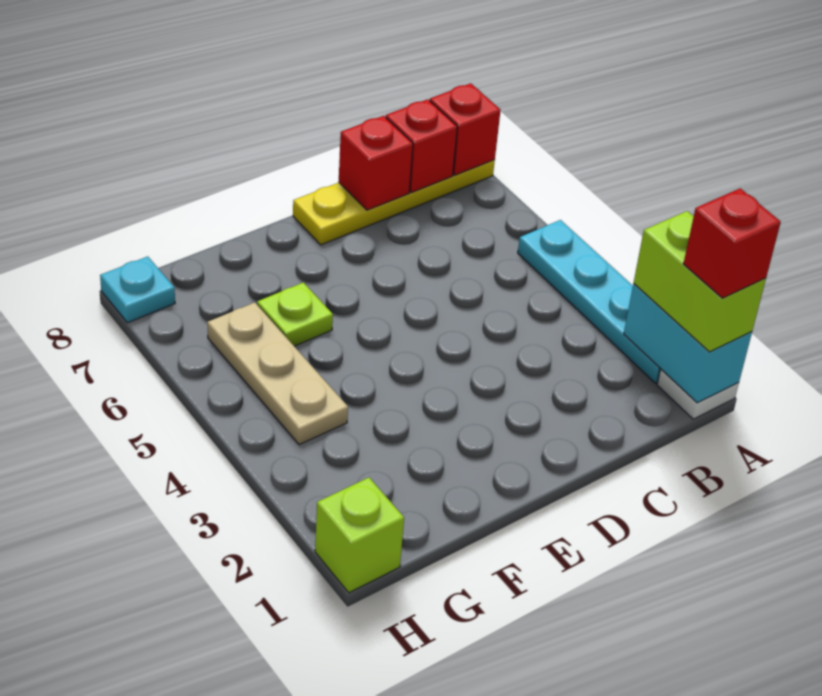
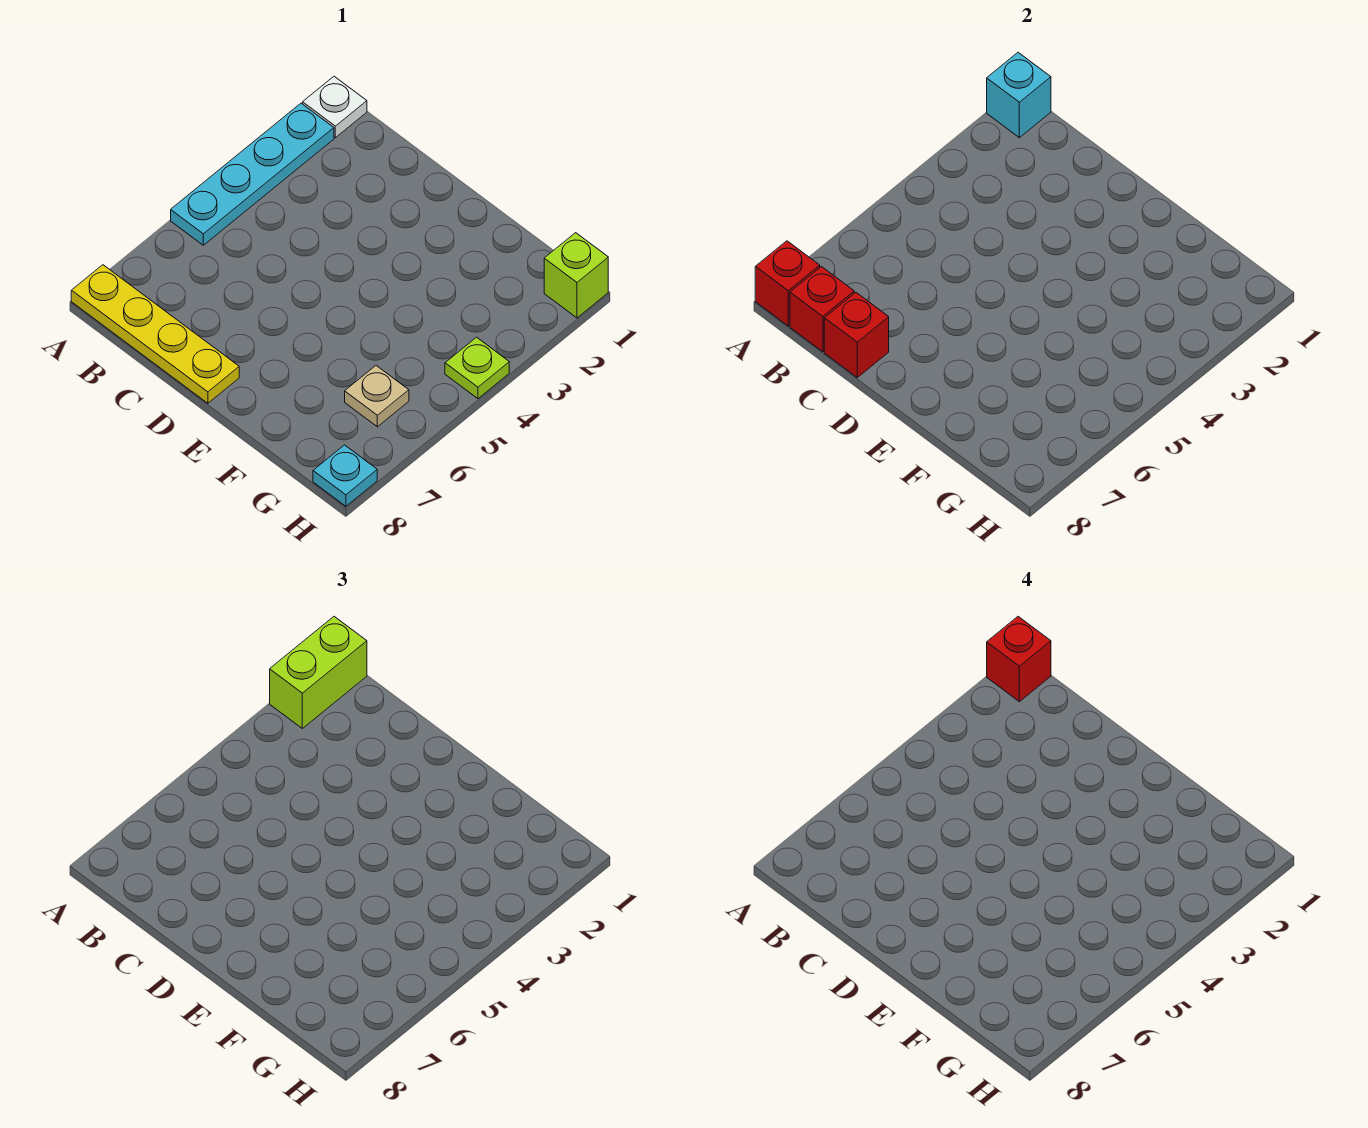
cyan 1x2 brick [624,284,752,403] -> cyan 1x1 brick [987,53,1051,138]
lime 1x1 plate [257,282,333,346] -> lime 1x1 plate moved to [445,337,509,399]
tan 1x3 plate [207,302,348,445] -> tan 1x1 plate [345,366,409,427]

